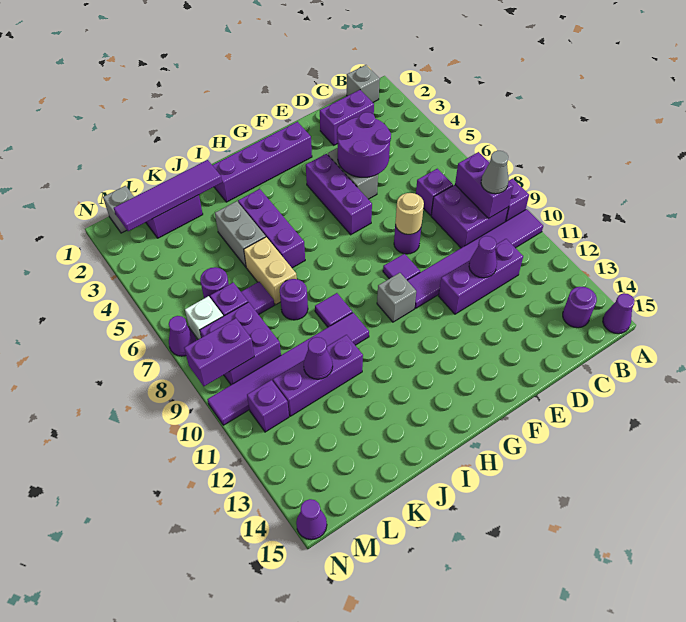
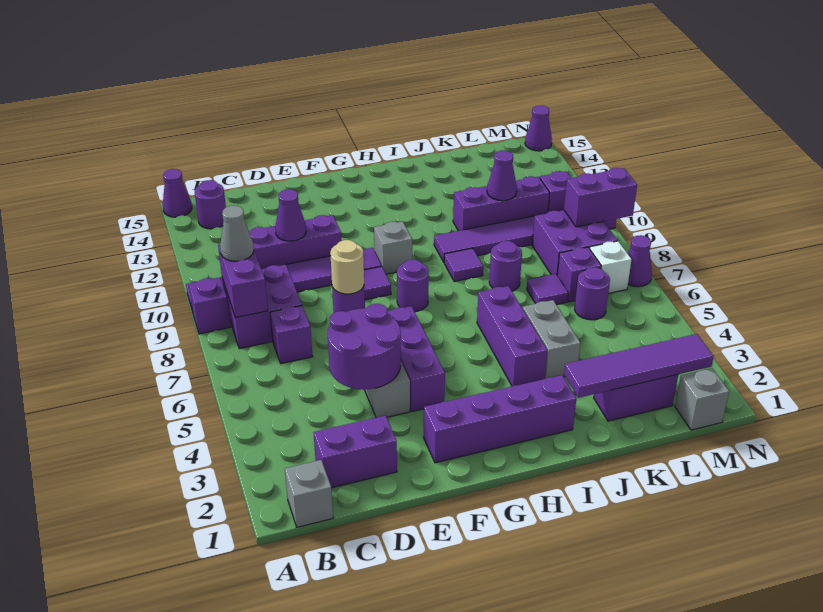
none -> purple 1x1 round brick [397,260,429,312]
tan 1x2 brick [244,237,297,305] -> none

